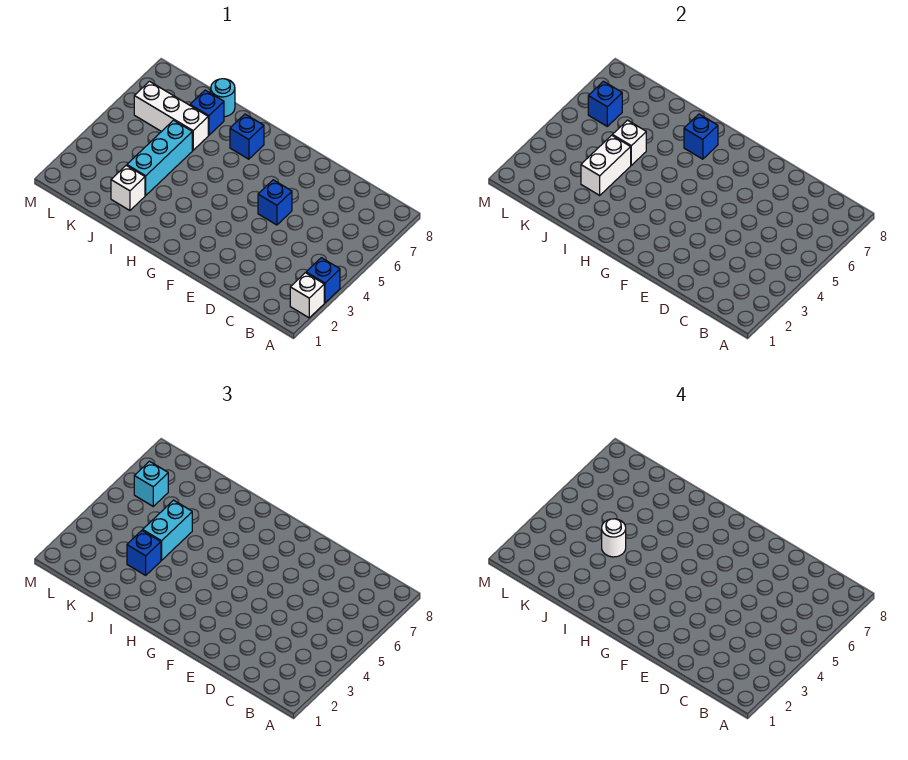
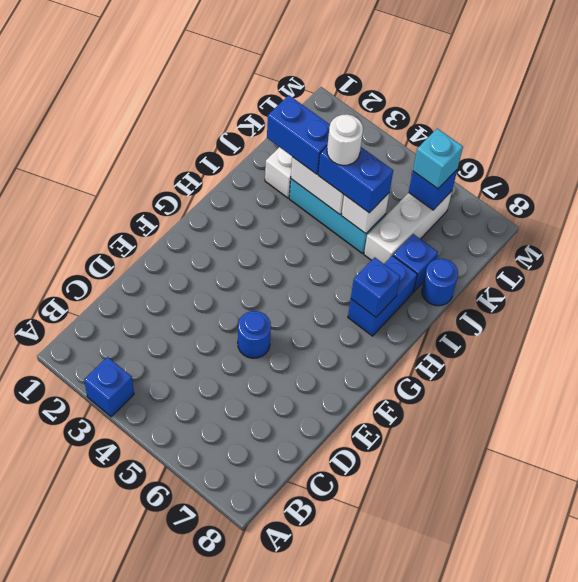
white 1x1 brick [290,273,324,318] -> none
blue 1x1 brick [258,180,292,225] -> blue 1x1 round brick [238,311,271,358]
blue 1x1 brick [230,114,264,159] -> blue 1x2 brick [348,256,417,336]
blue 1x1 brick [127,530,161,575] -> blue 1x2 brick [267,95,330,174]
cyan 1x2 brick [143,500,192,560] -> blue 1x2 brick [318,147,393,213]
cyan 1x1 round brick [211,79,235,117] -> blue 1x1 round brick [422,259,458,306]

